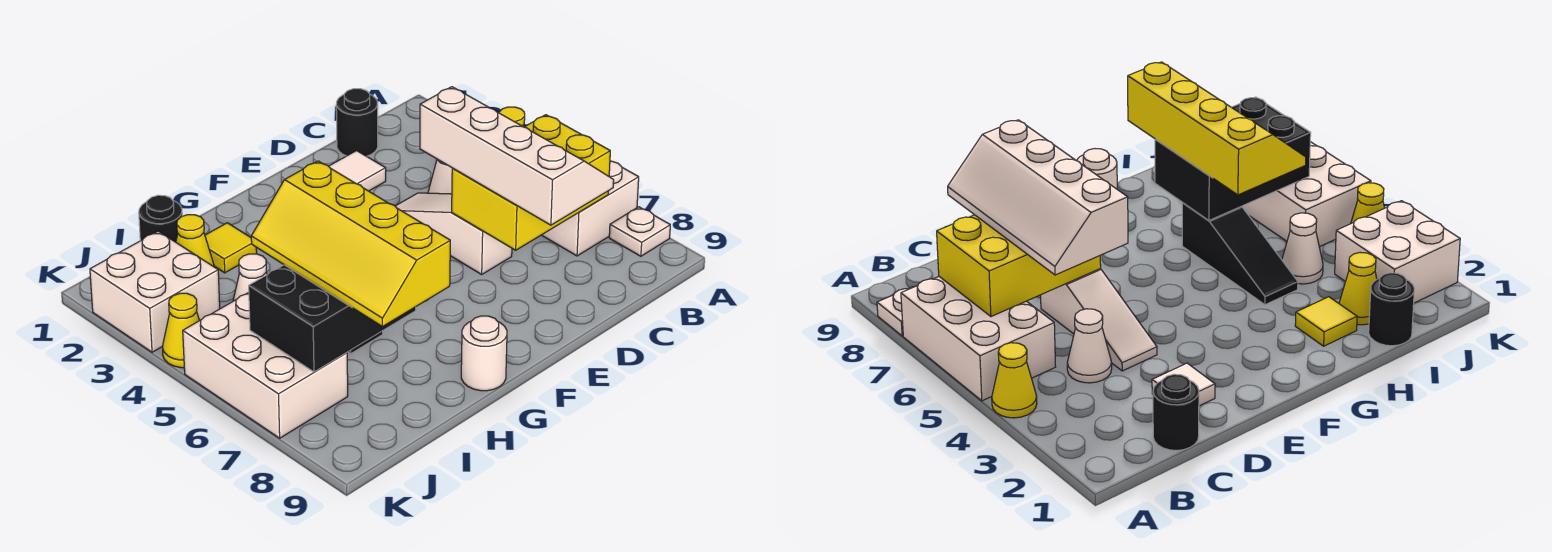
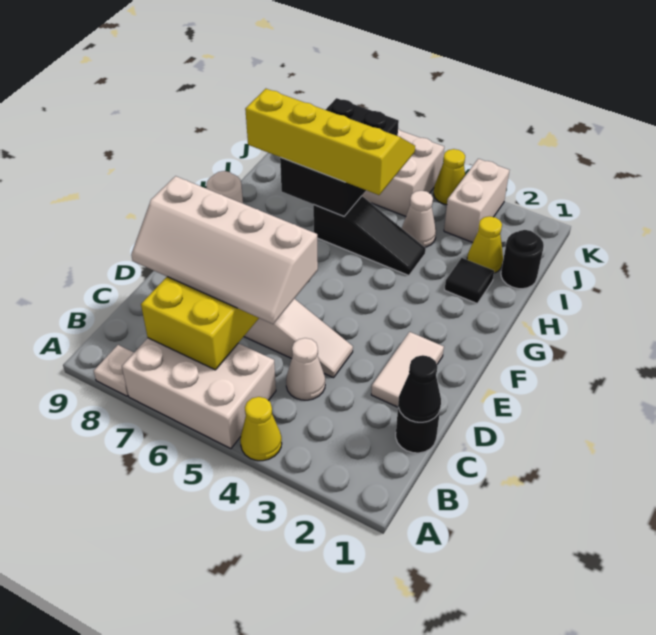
none -> black 1x1 cone [398,355,441,422]
white 1x1 tile [329,151,386,191] -> white 1x2 tile [371,332,444,407]
yellow 1x1 tile [205,223,257,273] -> black 1x1 tile [445,258,494,304]
white 2x2 brick [90,231,220,352] -> white 1x2 brick [444,159,509,242]

